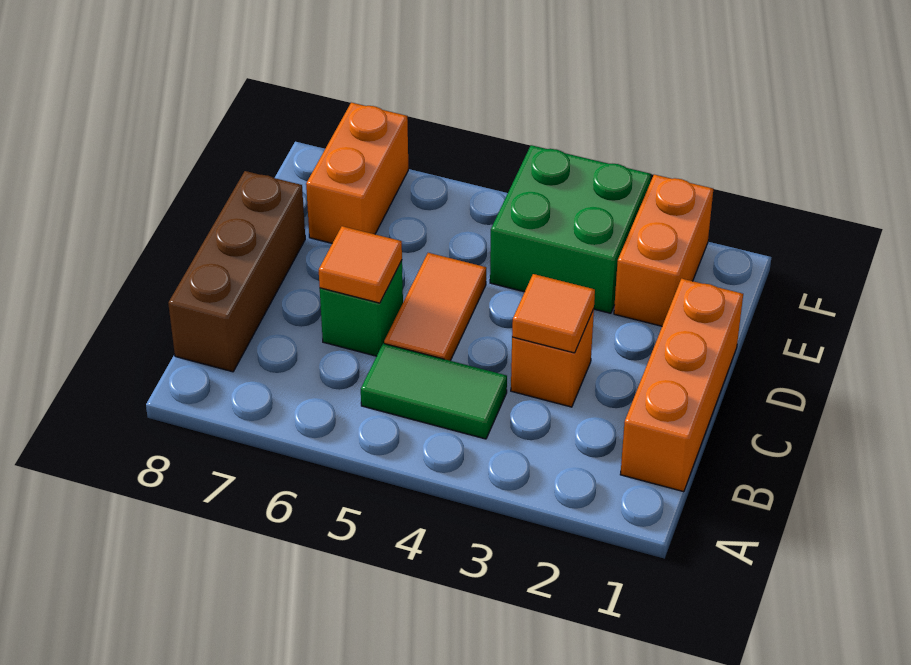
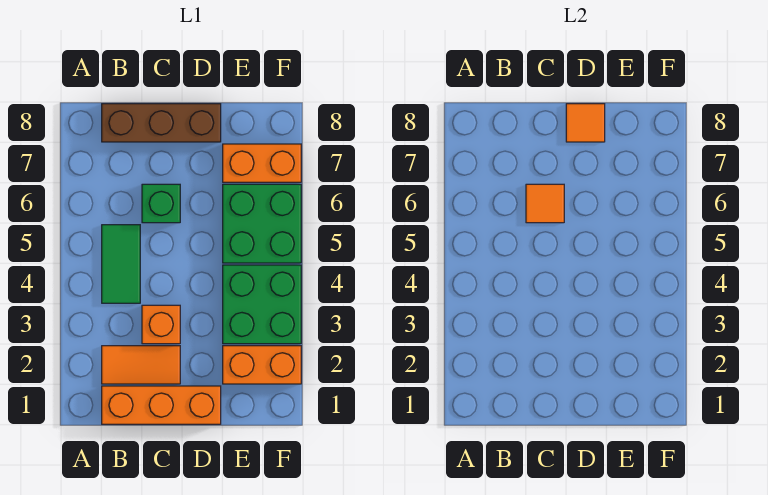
orange 1x1 tile [512,274,595,353] -> orange 1x1 tile moved to [566,104,605,142]
orange 1x2 tile [384,253,486,361] -> orange 1x2 tile moved to [102,346,180,384]
none -> green 2x2 brick [223,184,301,263]

